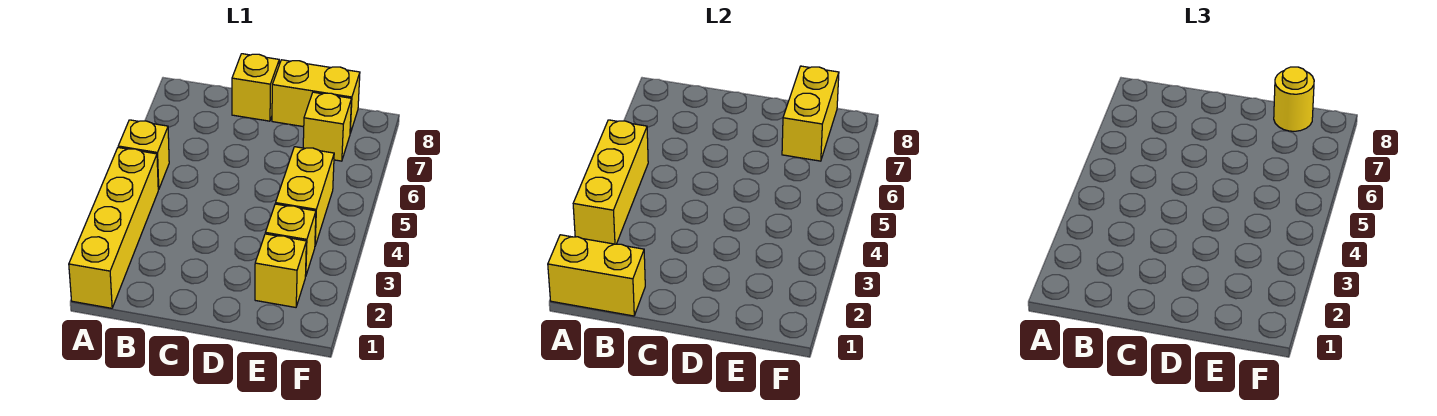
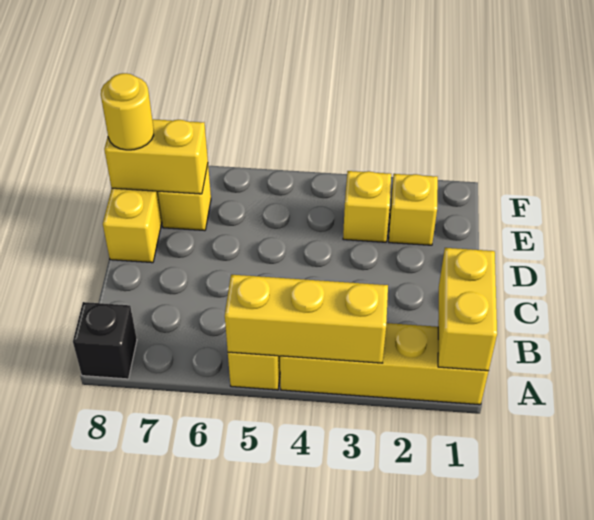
none -> black 1x1 brick [73,302,137,379]
yellow 1x1 brick [232,54,279,121] -> none
yellow 1x2 brick [275,147,334,245] -> none

